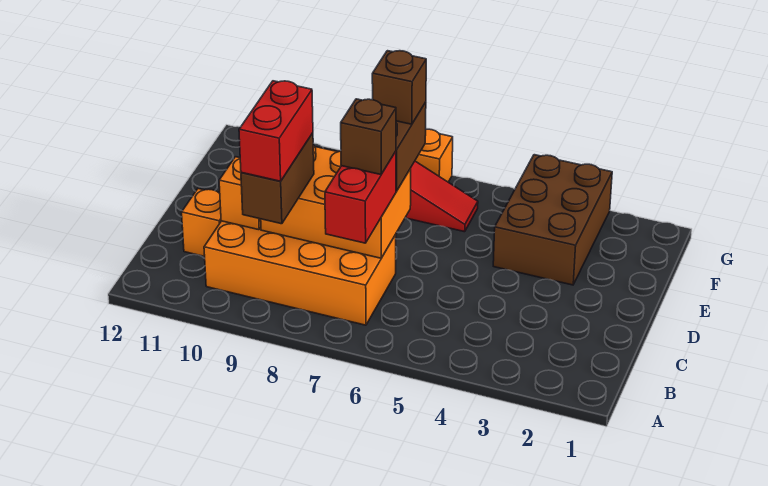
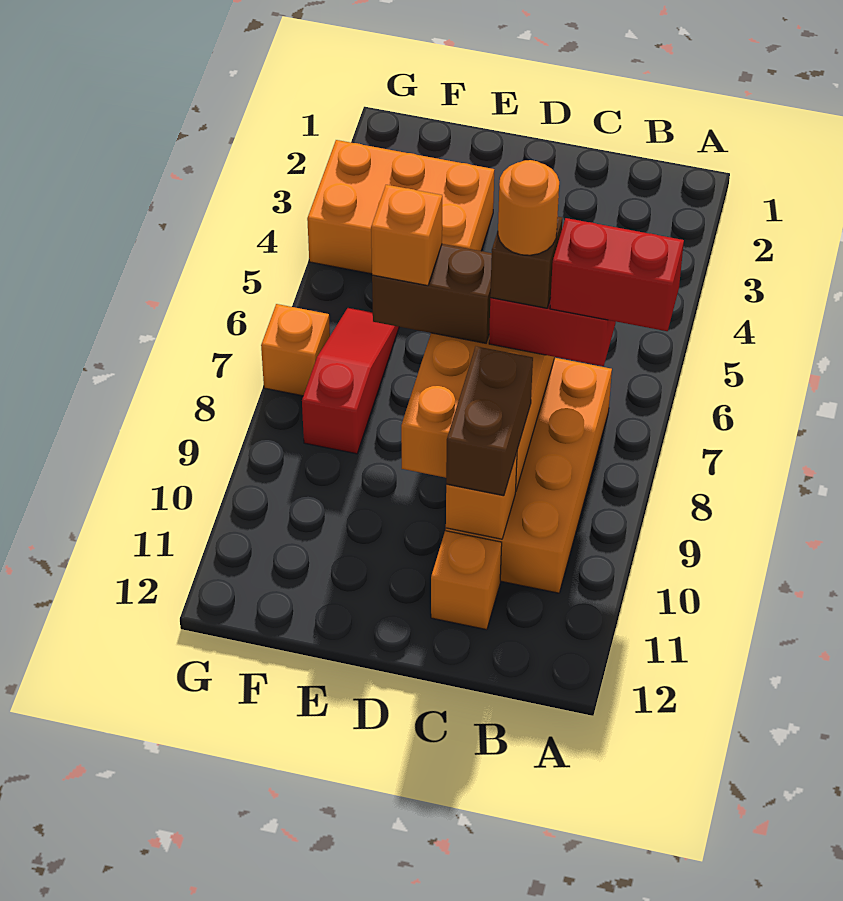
brown 1x2 brick [241,133,314,224] -> brown 1x2 brick turned to [446,346,533,496]
red 1x2 brick [239,81,313,181] -> red 1x2 brick moved to [550,218,684,331]
none -> orange 1x1 round brick [498,160,559,255]
brown 2x3 brick [493,155,612,285] -> orange 2x3 brick [307,140,494,274]
brown 1x1 brick [372,51,426,124] -> orange 1x1 brick [371,185,442,286]

